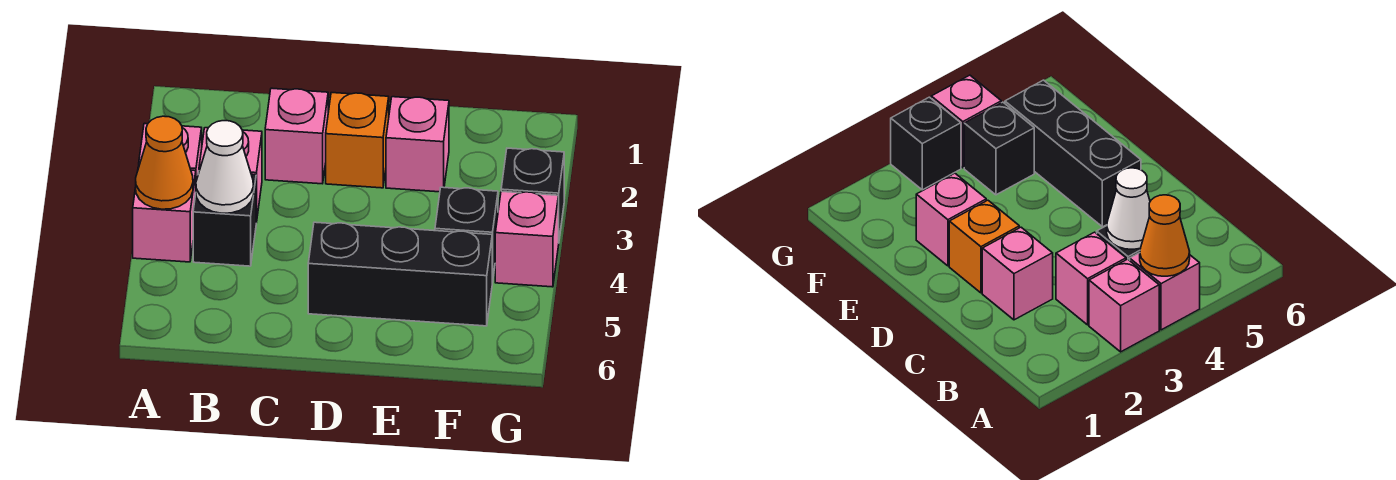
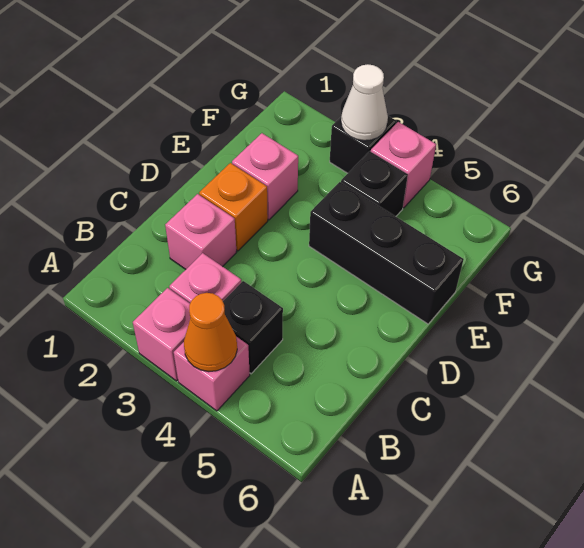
white 1x1 cone [196,121,254,213] -> white 1x1 cone moved to [341,64,388,141]
black 1x3 brick [308,222,492,326] -> black 1x3 brick turned to [309,182,464,324]

